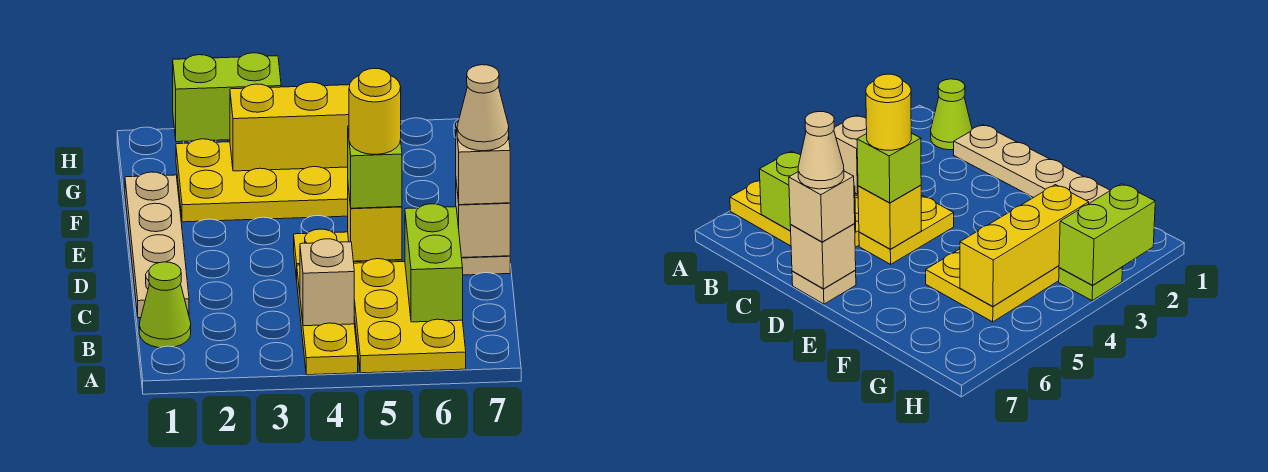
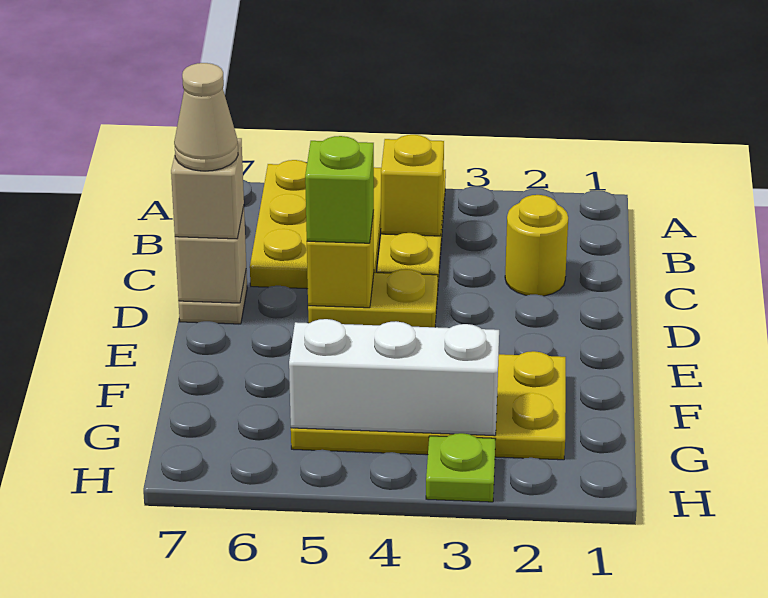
lime 1x1 cone [139,262,191,348] -> none
tan 1x1 brick [300,239,354,326] -> yellow 1x1 brick [381,135,444,236]
lime 1x2 brick [405,204,463,322] -> none
tan 1x4 plate [125,172,189,318] -> none
yellow 1x1 round brick [349,68,401,155] -> yellow 1x1 round brick moved to [505,195,568,296]
yellow 1x3 brick [230,82,350,171] -> white 1x3 brick [289,319,499,436]
lime 1x2 brick [173,53,281,142] -> none

